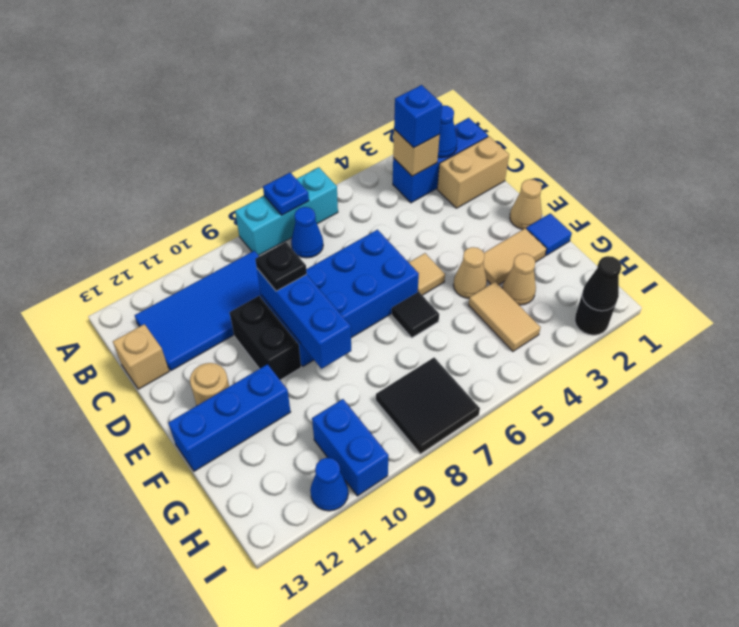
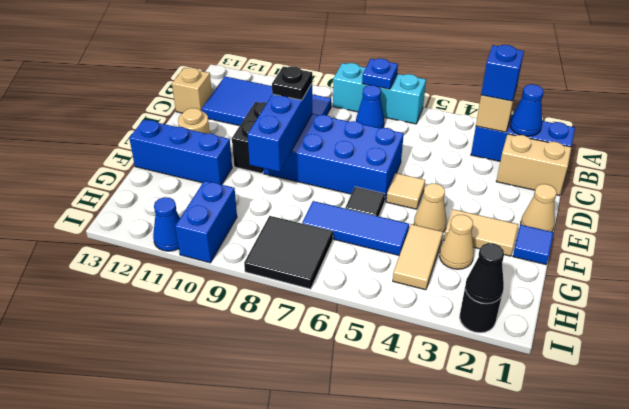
none -> blue 1x3 tile [302,201,409,255]

